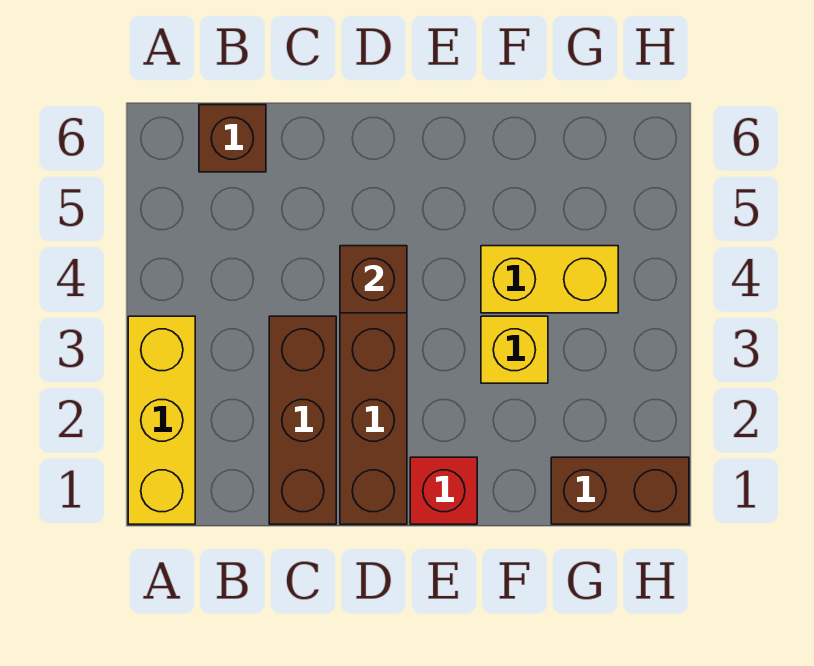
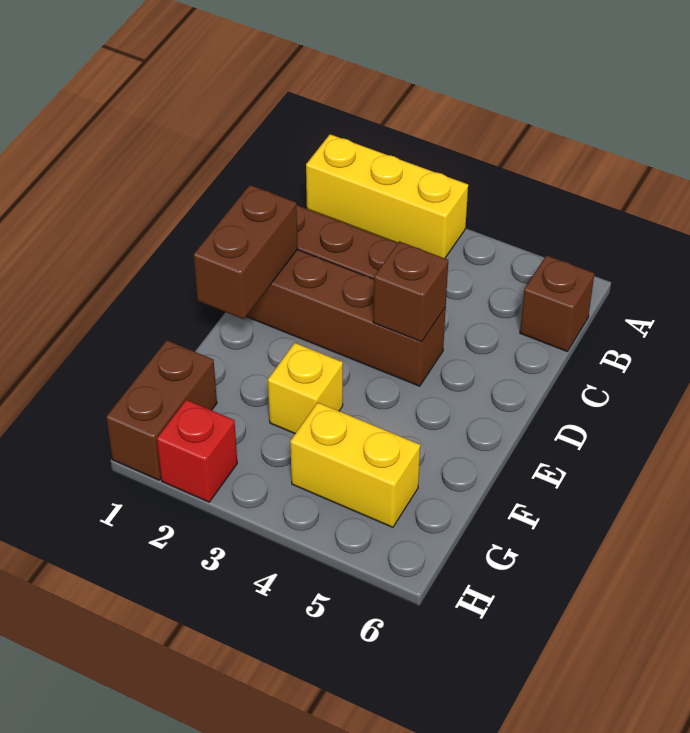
none -> brown 1x2 brick [194,185,298,319]
red 1x1 brick [410,457,477,524] -> red 1x1 brick moved to [157,400,237,502]
yellow 1x2 brick [481,246,618,313] -> yellow 1x2 brick turned to [290,402,420,527]

